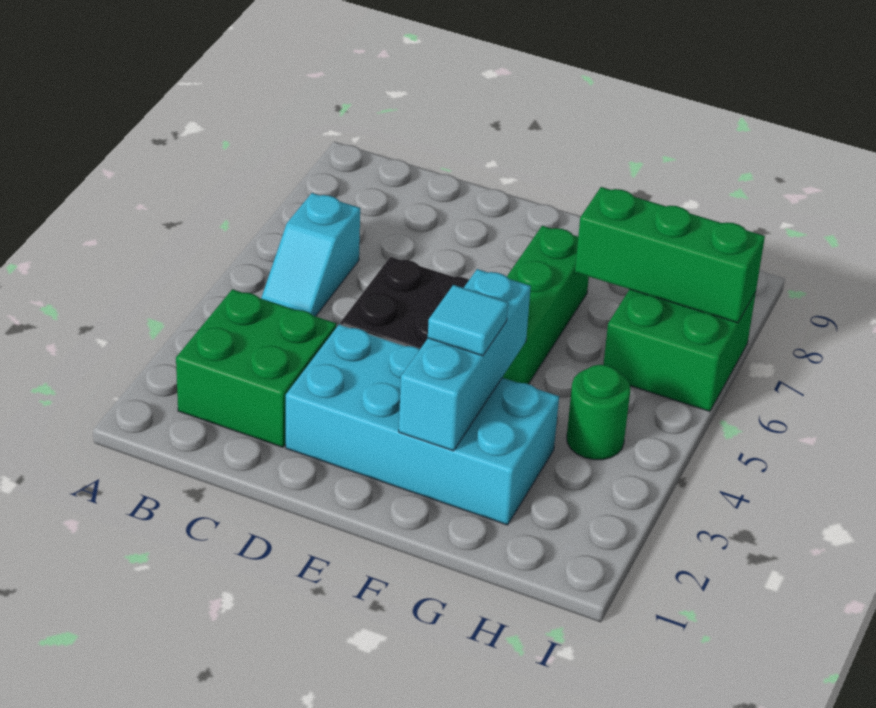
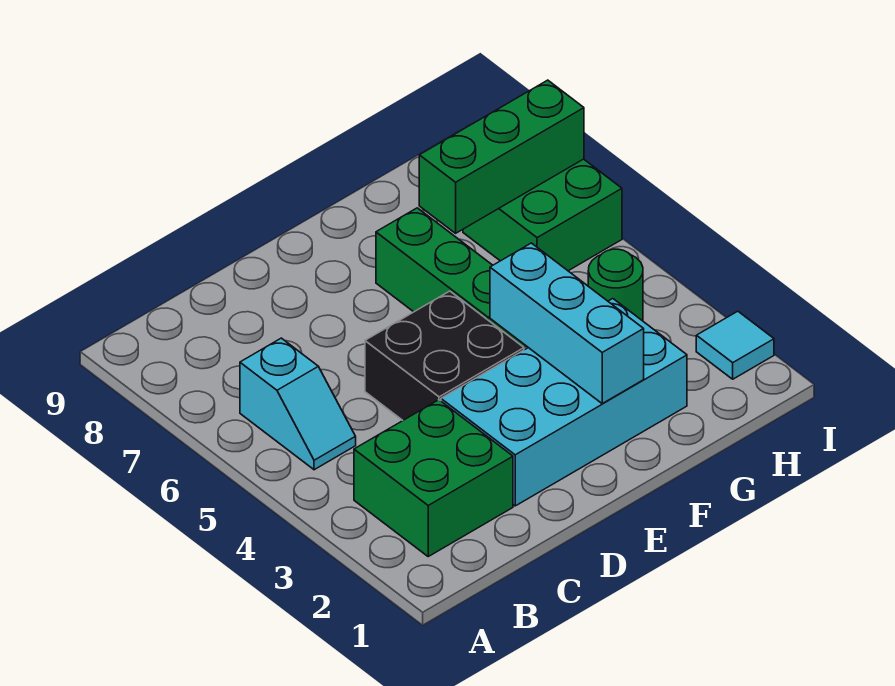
cyan 1x1 tile [428,285,508,356] -> cyan 1x1 tile moved to [696,311,774,379]

